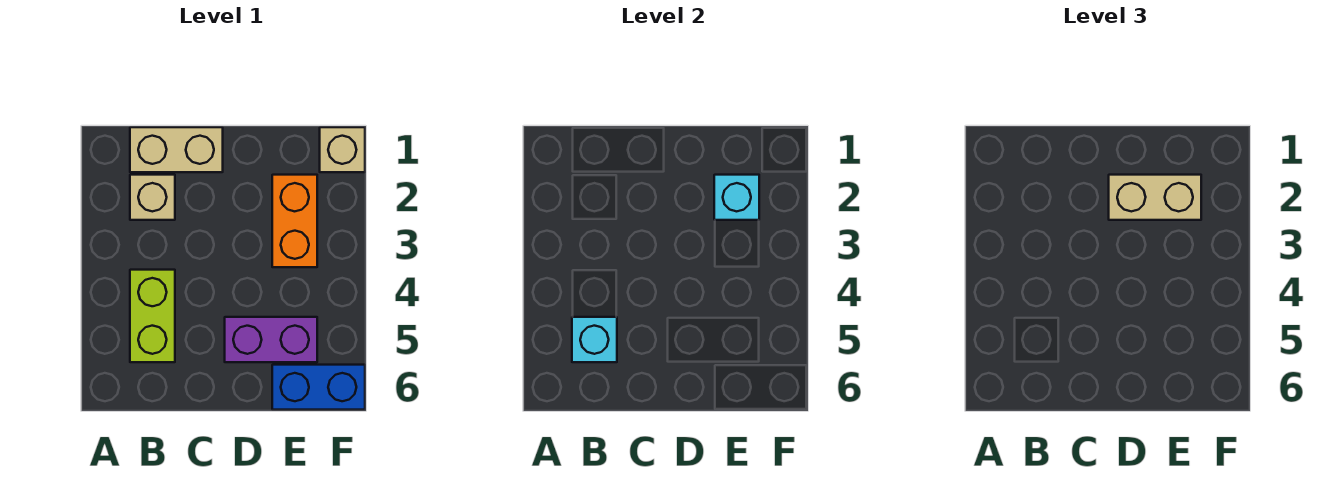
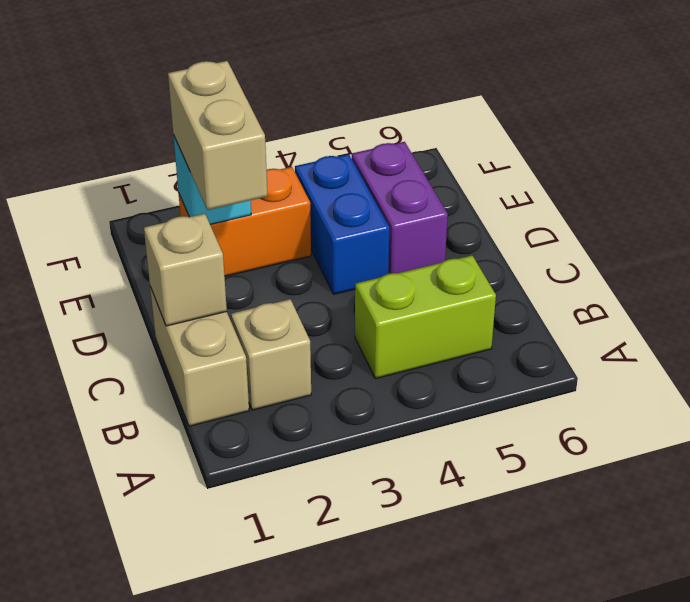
cyan 1x1 brick [572,317,617,362] -> none
blue 1x2 brick [272,365,365,410] -> blue 1x2 brick moved to [295,154,389,294]
tan 1x1 brick [320,127,365,172] -> tan 1x1 brick moved to [144,214,227,326]

